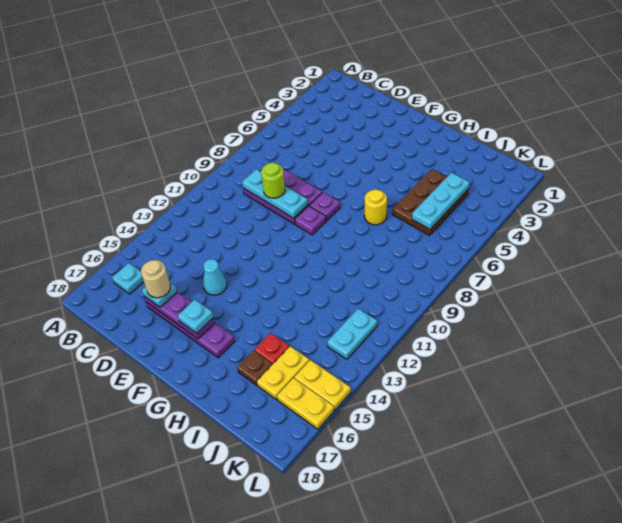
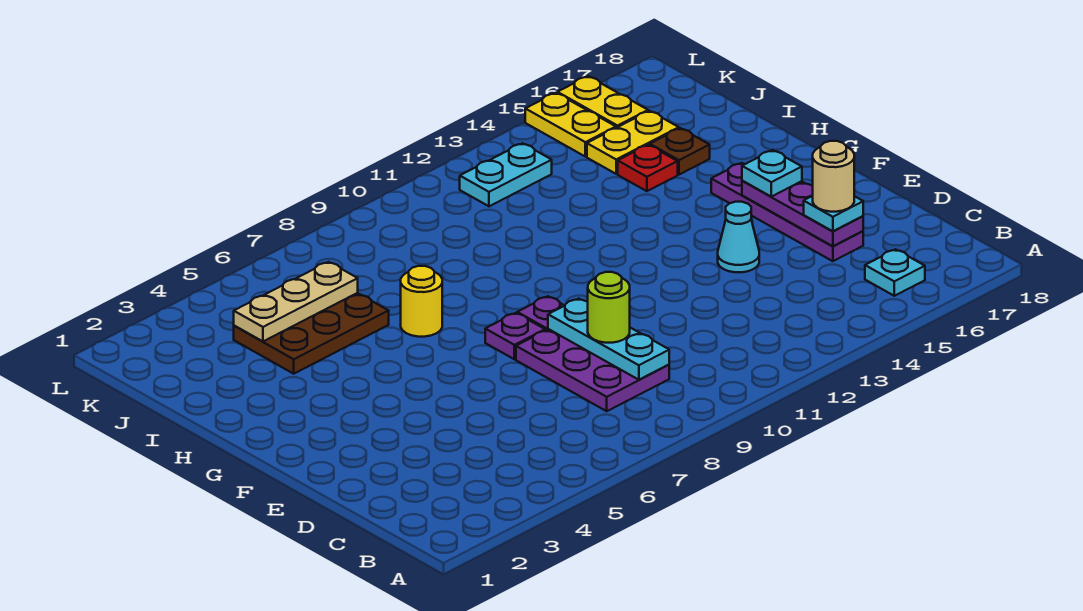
cyan 1x3 plate [412,173,470,229] -> tan 1x3 plate [234,262,358,341]

